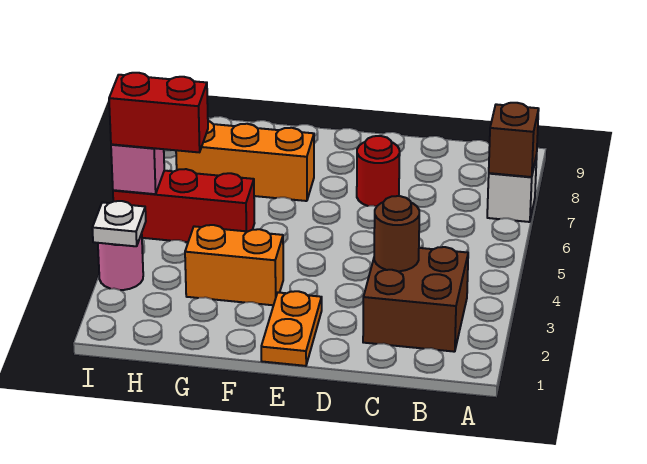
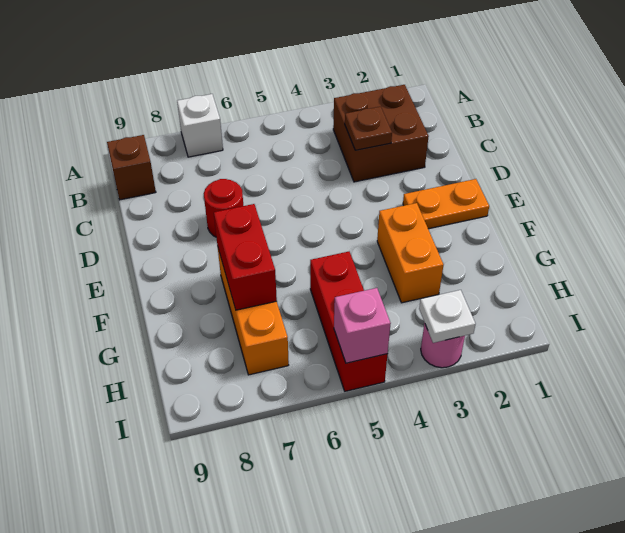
brown 1x1 brick [489,103,539,177] -> brown 1x1 brick moved to [107,135,156,200]
brown 1x1 round brick [374,196,419,271] -> brown 1x1 plate [345,107,392,150]
red 1x2 brick [109,73,208,152] -> red 1x2 brick moved to [214,204,277,310]

